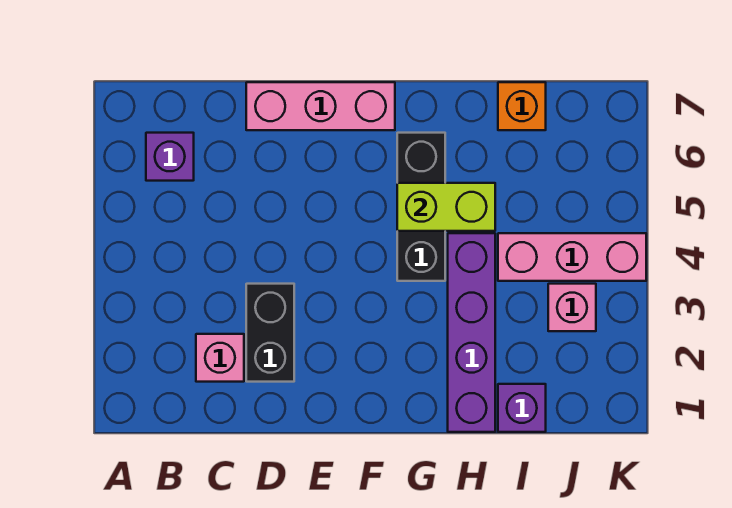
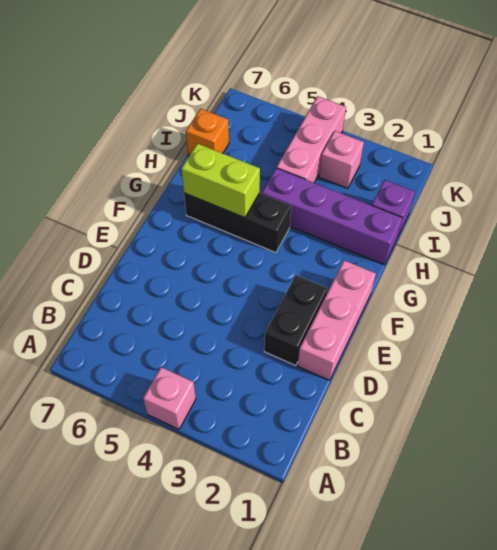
purple 1x1 brick [146,133,194,181] -> none
pink 1x1 brick [196,334,244,382] -> pink 1x1 brick moved to [143,367,196,429]
black 1x2 brick [246,284,294,382] -> black 1x2 brick turned to [264,275,328,366]
pink 1x3 brick [246,82,395,130] -> pink 1x3 brick moved to [298,260,376,380]
lime 1x2 brick [397,183,495,231] -> lime 1x2 brick turned to [181,143,260,218]

